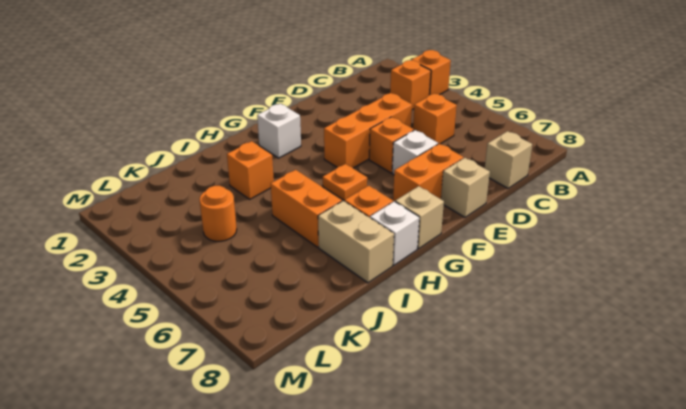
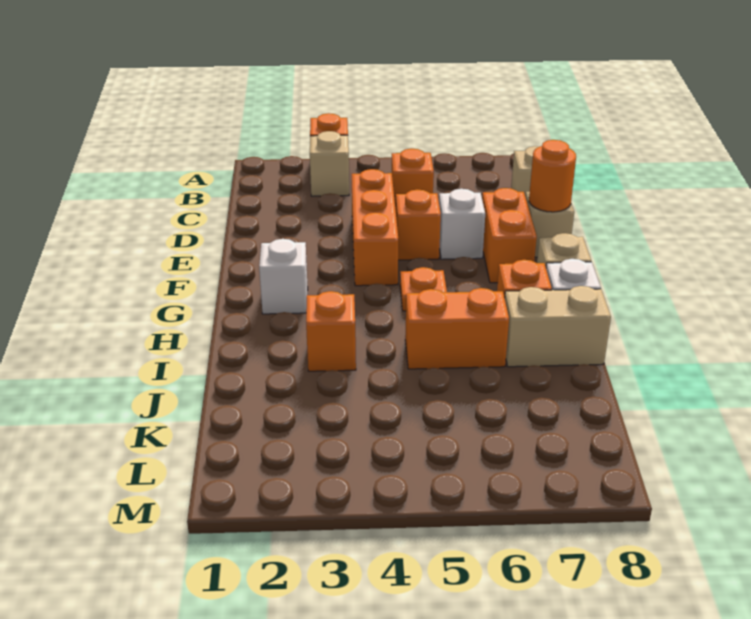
orange 1x1 brick [390,60,431,110] -> tan 1x1 brick [310,131,349,196]
orange 1x1 round brick [199,186,237,241] -> orange 1x1 round brick moved to [529,140,576,212]

